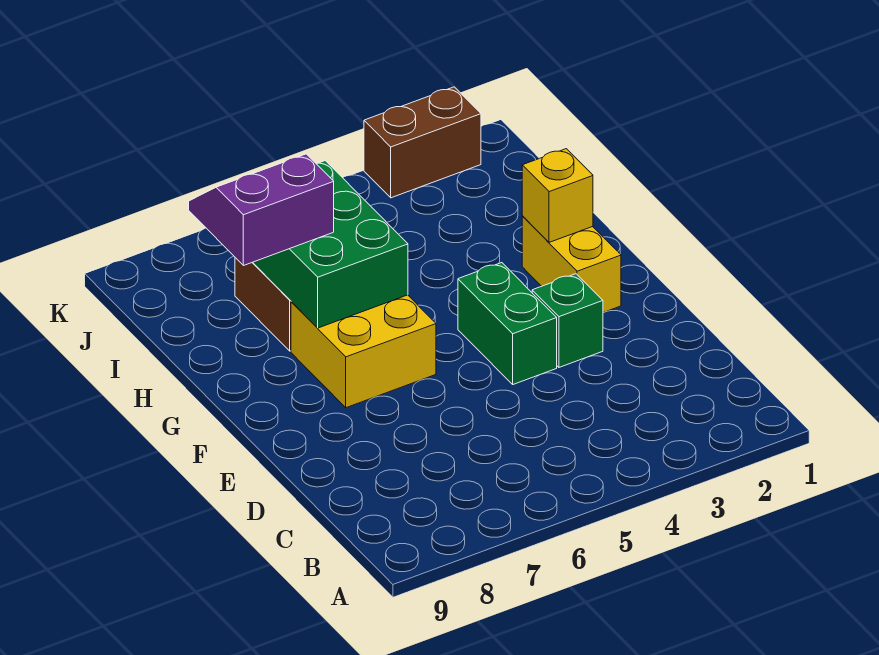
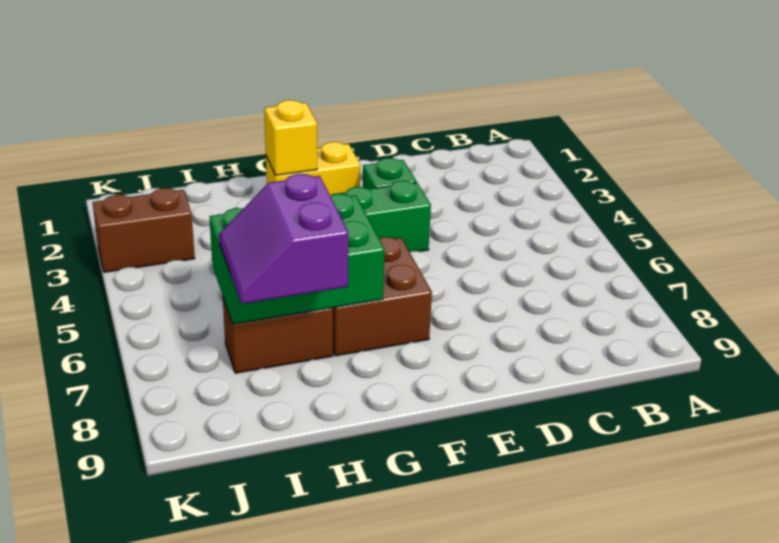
yellow 2x2 brick [291,295,436,408] -> brown 2x2 brick [333,237,432,356]
brown 1x2 brick [364,87,481,198] -> brown 1x2 brick turned to [92,188,195,272]

